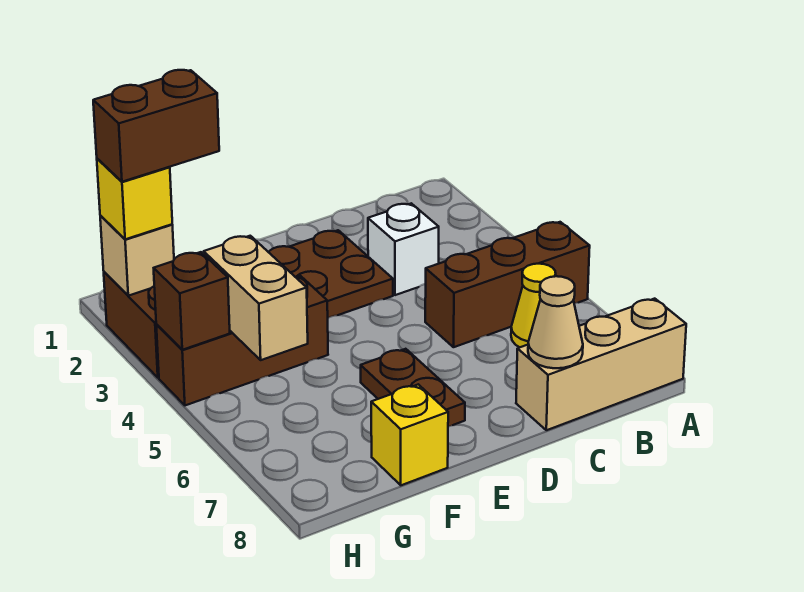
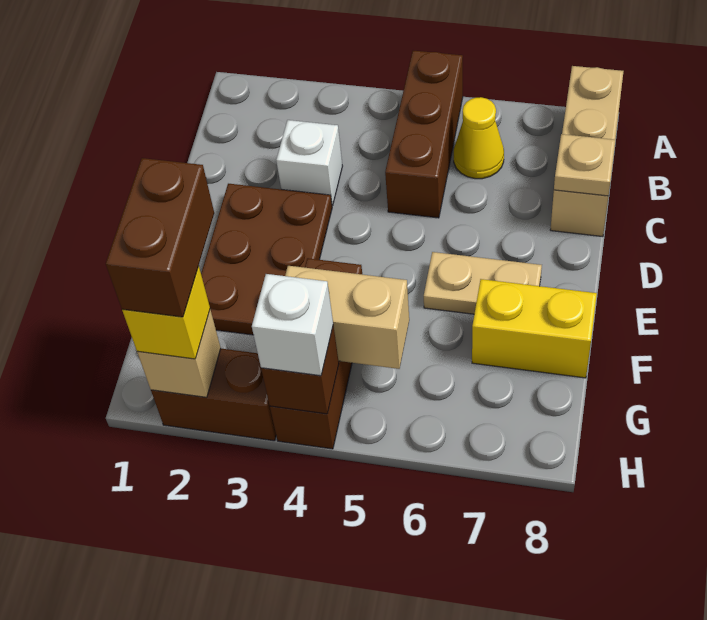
tan 1x1 cone [528,276,583,368] -> tan 1x1 plate [554,134,615,196]
brown 1x2 plate [361,349,465,427] -> tan 1x2 plate [424,252,542,314]
yellow 1x1 brick [371,384,448,485] -> yellow 1x2 brick [472,279,597,378]
none -> white 1x1 brick [252,274,333,376]

